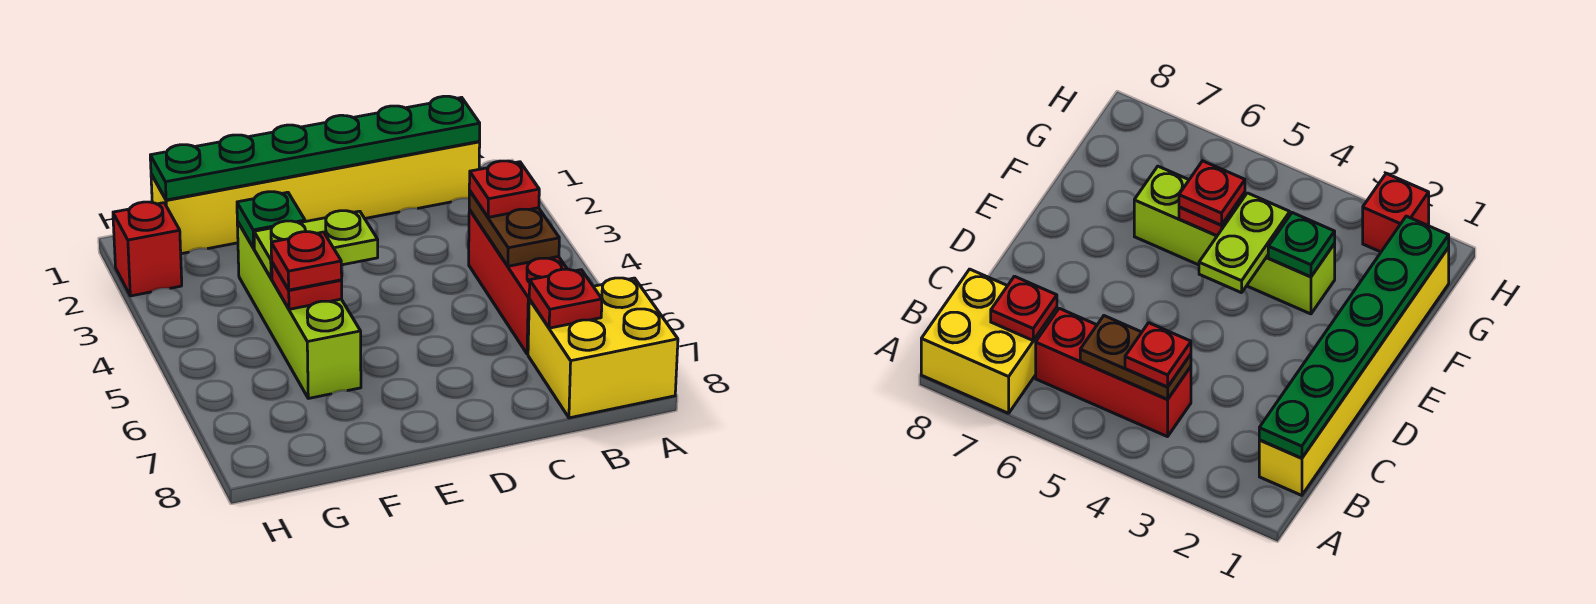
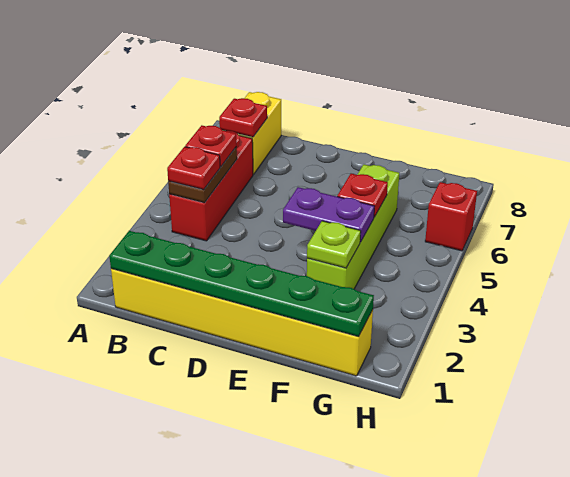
yellow 2x2 brick [528,278,678,418] -> yellow 1x2 brick [238,92,281,174]
lime 1x2 plate [254,211,378,279] -> purple 1x2 plate [283,187,375,242]
green 1x1 plate [237,192,305,248] -> lime 1x1 plate [307,221,361,268]
red 1x1 plate [271,231,342,290] -> red 1x1 plate moved to [185,125,237,167]
red 1x1 brick [113,202,182,296] -> red 1x1 brick moved to [425,182,477,251]

